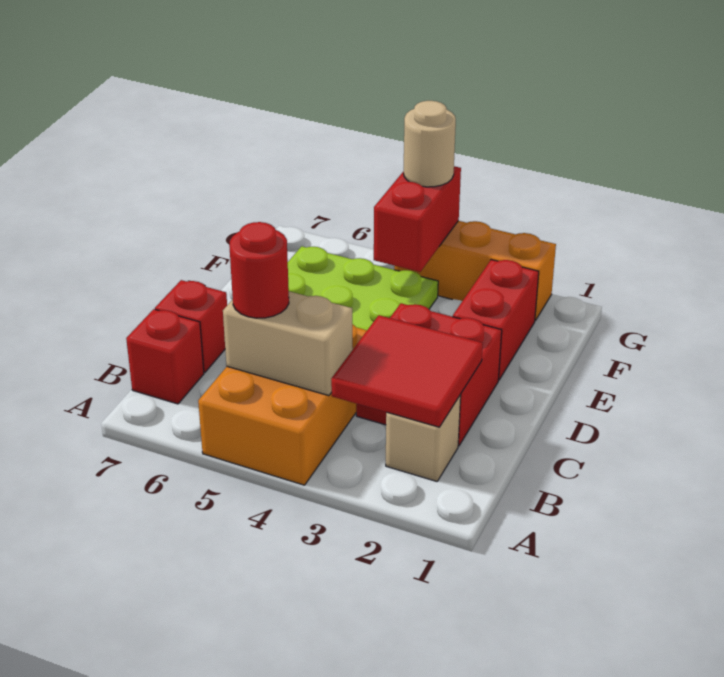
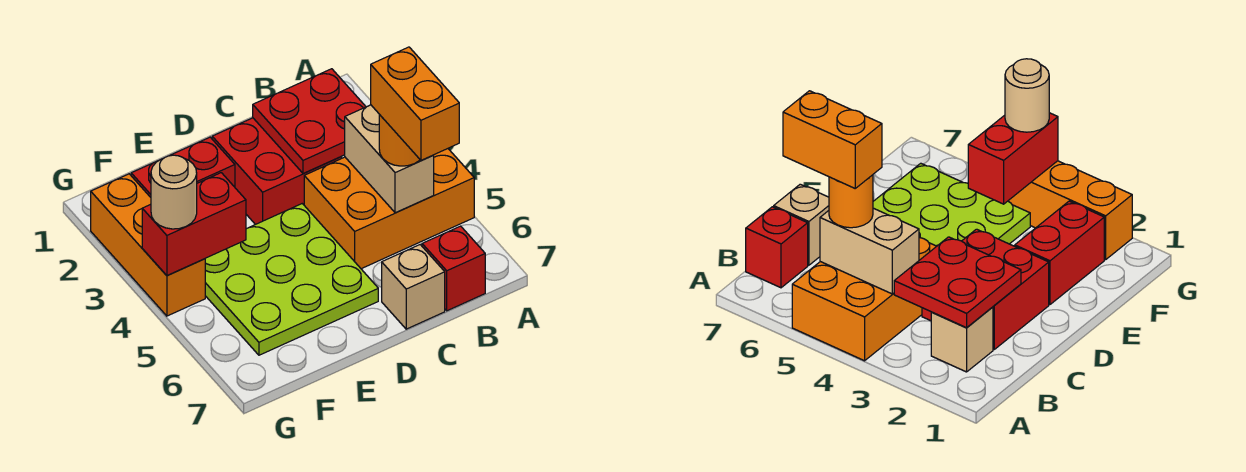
red 2x2 tile [331,315,483,427] -> red 2x2 plate [253,69,366,173]
red 1x1 round brick [229,222,289,318] -> orange 1x1 round brick [379,114,420,166]
none -> orange 1x2 brick [371,47,459,160]
red 1x1 brick [155,280,227,372] -> tan 1x1 brick [382,245,445,329]

